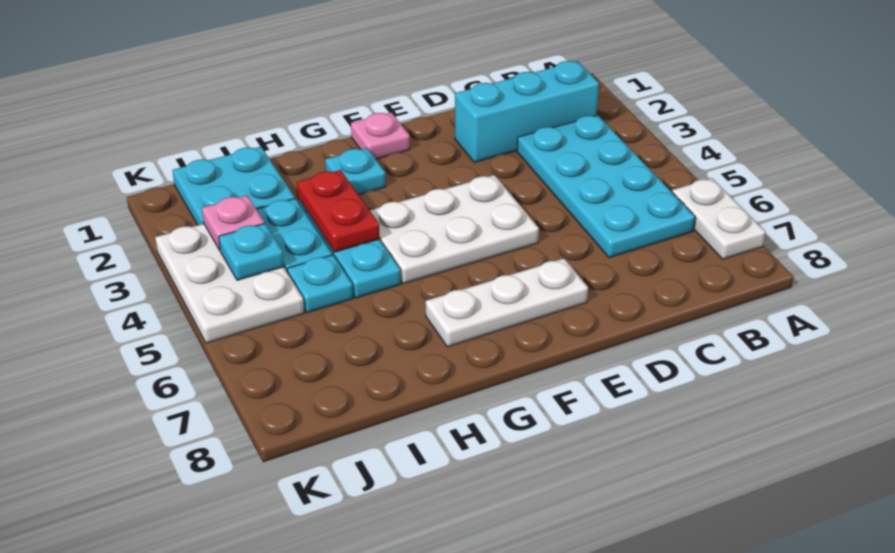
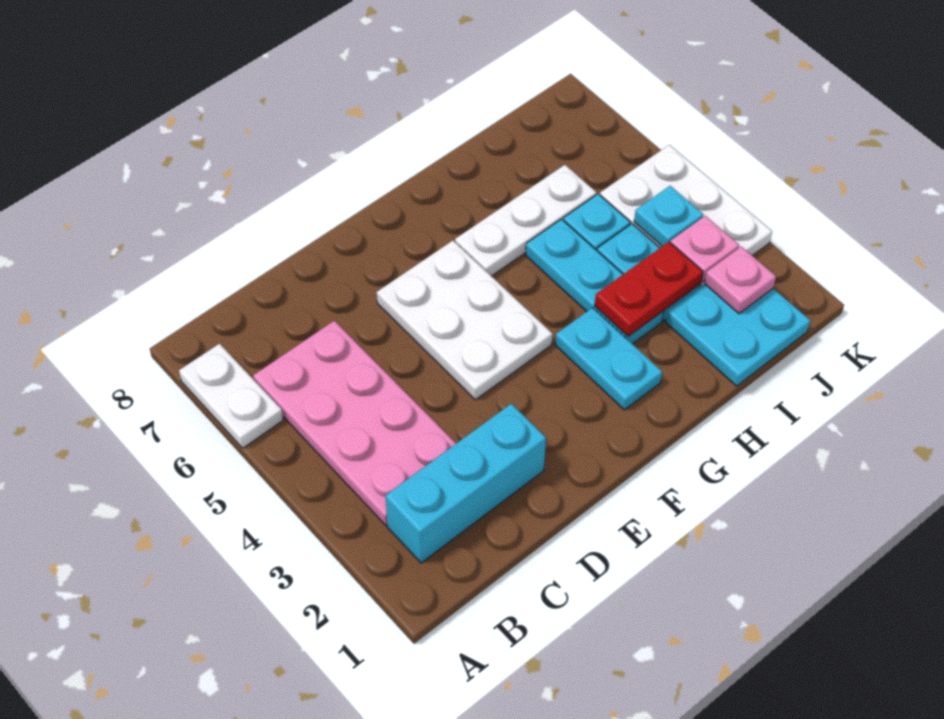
cyan 2x4 plate [517,115,695,258] -> pink 2x4 plate [253,321,456,525]
white 2x3 plate [370,175,539,284] -> white 2x3 plate turned to [377,241,553,400]
white 1x3 plate [426,259,588,347] -> white 1x3 plate moved to [455,165,596,276]
pink 1x1 plate [351,112,410,159] -> pink 1x1 plate moved to [704,247,776,314]
cyan 1x1 plate [325,148,386,195] -> cyan 1x2 plate [555,308,662,410]
red 1x2 plate [297,170,380,252] -> red 1x2 plate turned to [594,242,703,336]

